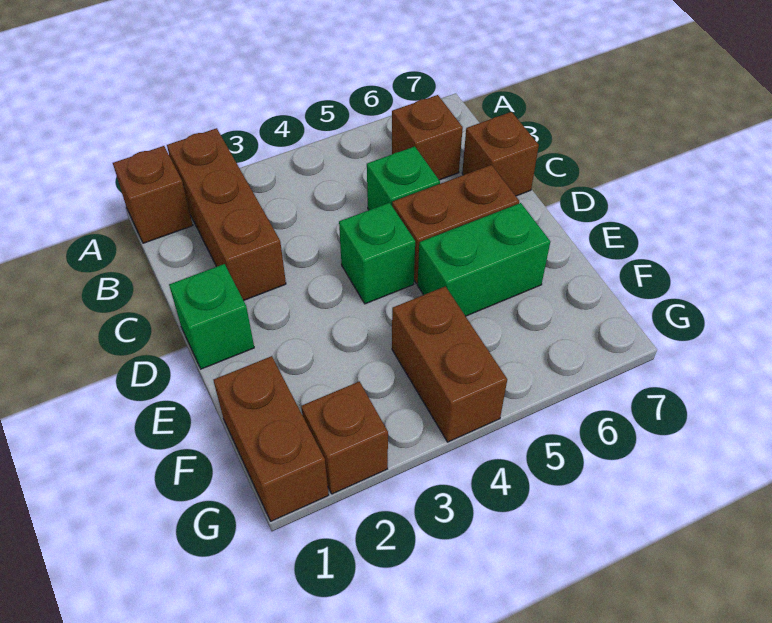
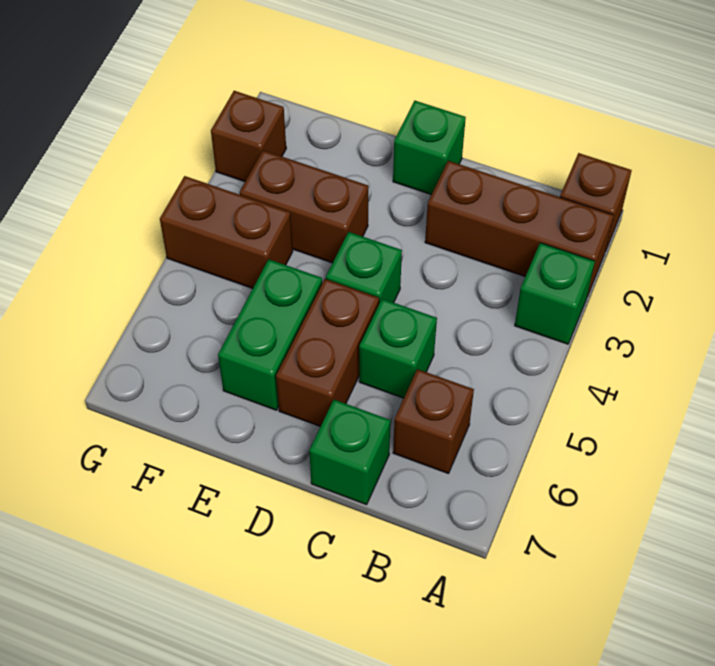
none -> green 1x1 brick [515,243,595,344]
brown 1x1 brick [462,112,539,196] -> green 1x1 brick [309,400,391,505]
brown 1x2 brick [213,356,329,521] -> brown 1x2 brick moved to [239,150,369,263]

